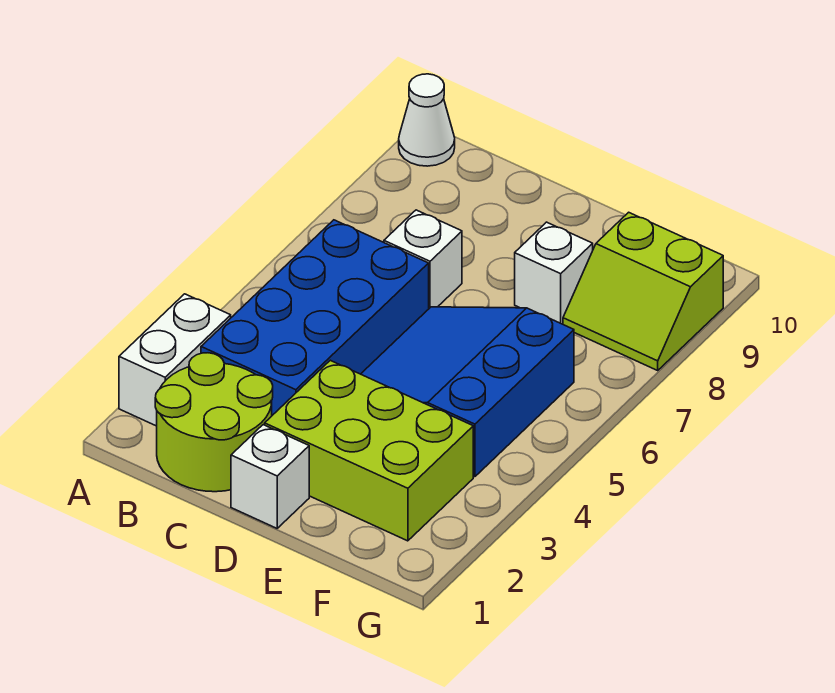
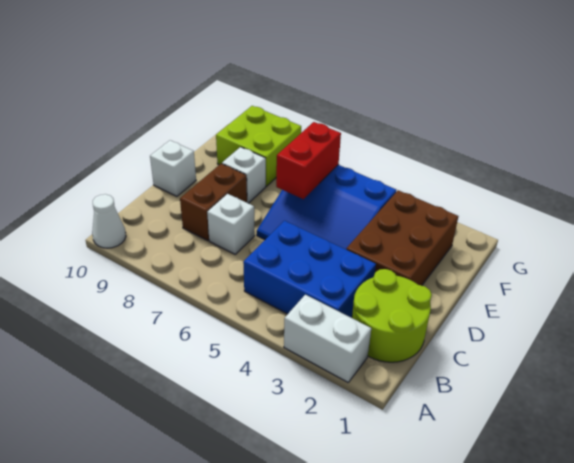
blue 2x4 brick [201,220,429,415] -> blue 2x3 brick [243,221,376,318]
none -> brown 1x2 brick [180,164,247,241]
white 1x1 brick [231,425,309,528] -> white 1x1 brick moved to [150,140,196,196]
lime 2x3 brick [265,360,473,541] -> brown 2x3 brick [346,190,458,286]
none -> red 1x2 brick [276,122,341,199]
lime 2x2 slope [563,212,723,370] -> lime 2x2 brick [216,106,301,186]

